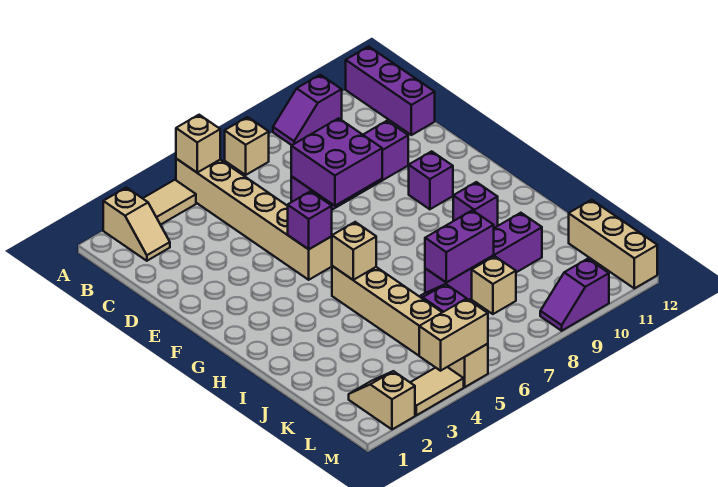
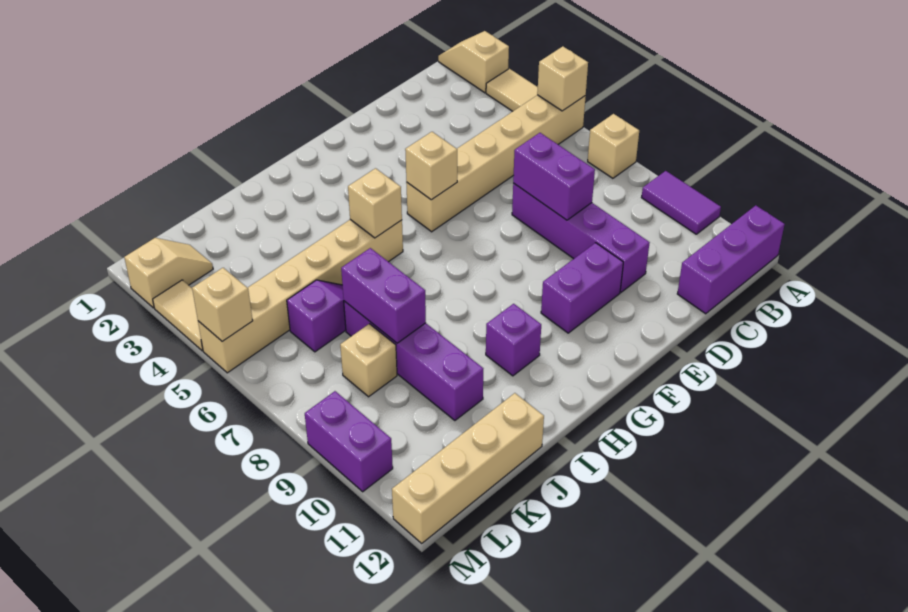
tan 1x2 slope [103,188,170,261] -> tan 1x2 slope turned to [438,31,509,93]
purple 1x2 slope [273,75,342,145] -> purple 1x2 tile [642,171,721,234]
purple 2x2 brick [291,118,382,206] -> purple 1x2 brick [513,133,595,220]
purple 1x1 brick [288,191,332,249] -> tan 1x1 brick [405,132,457,200]
purple 1x1 brick [409,151,453,209] -> purple 1x2 brick [541,243,623,333]
tan 1x3 brick [569,200,657,288] -> tan 1x4 brick [392,393,544,543]
tan 1x2 brick [419,299,488,371] -> tan 1x1 brick [192,268,253,341]
purple 1x2 slope [540,259,609,331] -> purple 1x2 brick [305,391,393,492]

